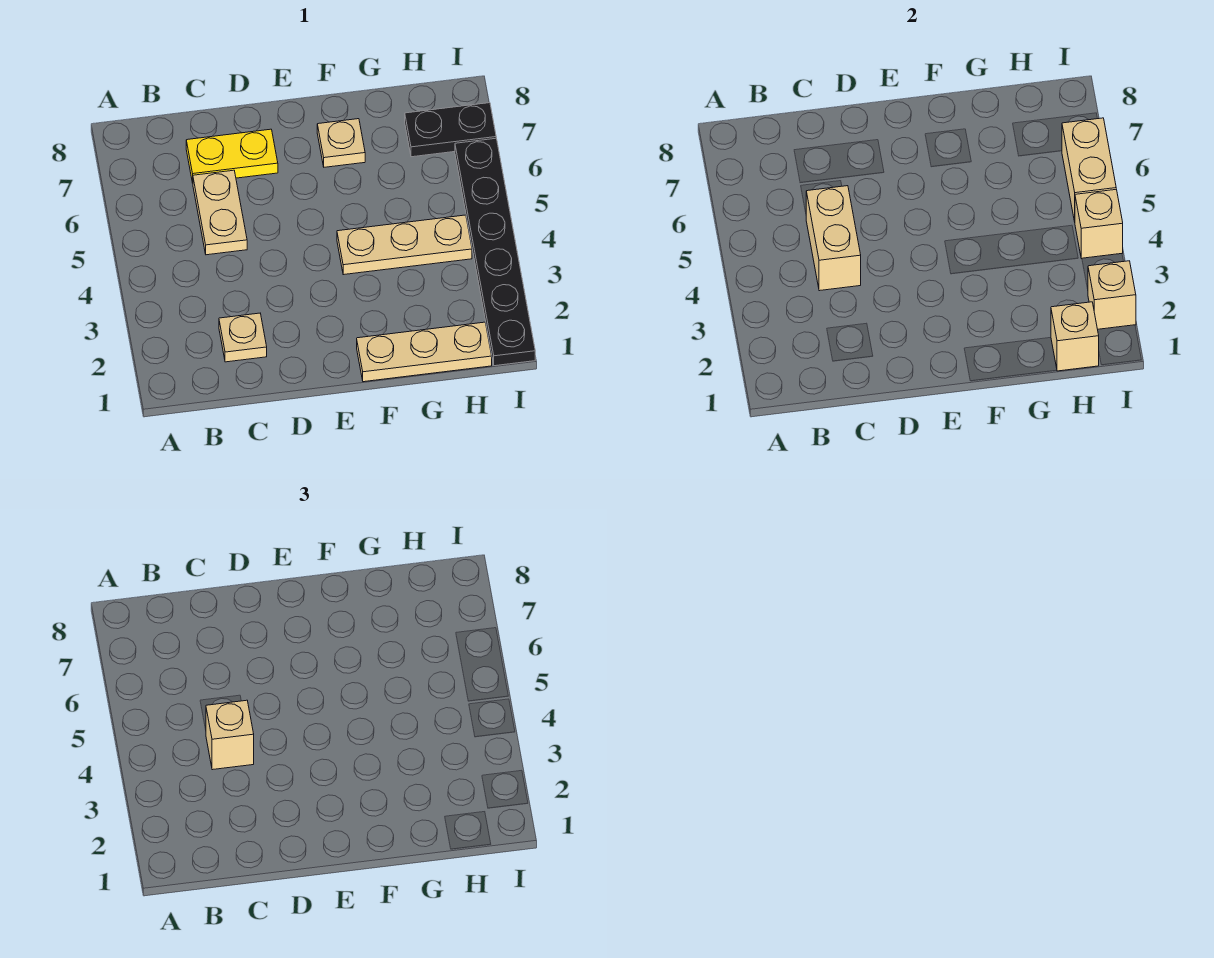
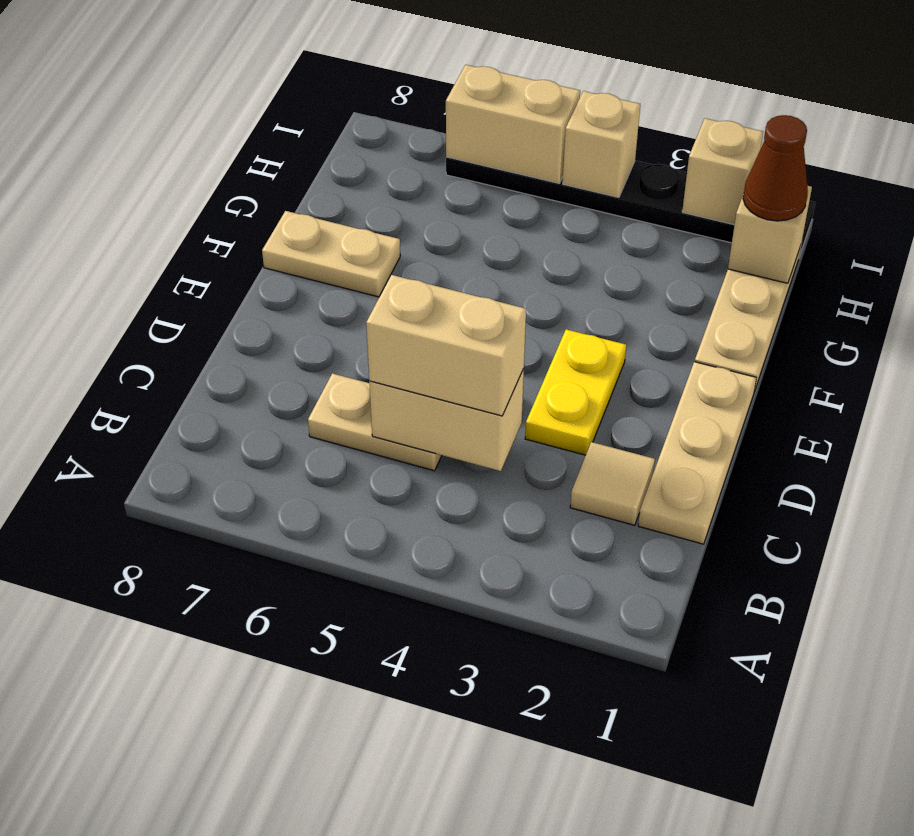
tan 1x1 plate [219,313,267,362] -> tan 1x1 tile [570,442,655,525]
tan 1x1 brick [206,700,254,770] -> tan 1x2 brick [366,275,526,416]
yellow 1x2 plate [186,129,278,183] -> yellow 1x2 plate moved to [525,329,626,455]
tan 1x3 plate [337,215,472,275] -> tan 1x3 plate moved to [638,362,756,544]
tan 1x1 plate [317,119,365,167] -> tan 1x2 plate [262,211,400,297]
none -> brown 1x1 cone [743,115,808,221]
black 1x2 plate [405,103,496,157] -> none

